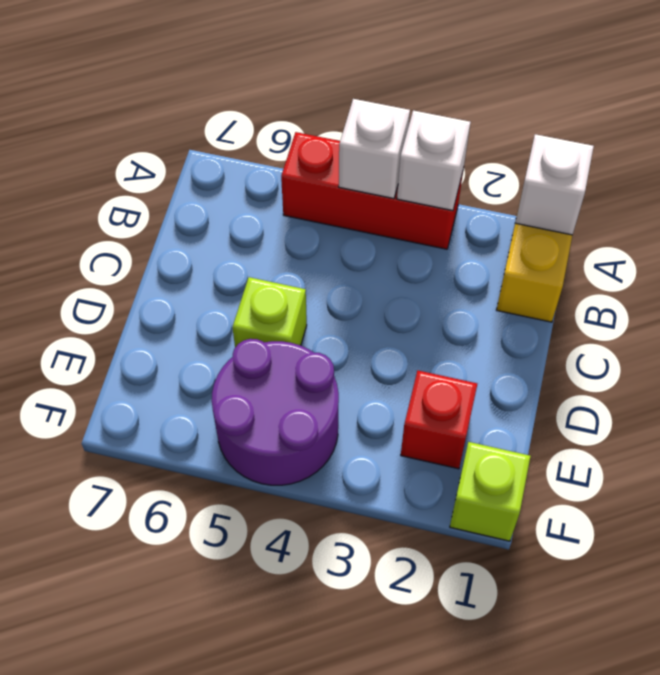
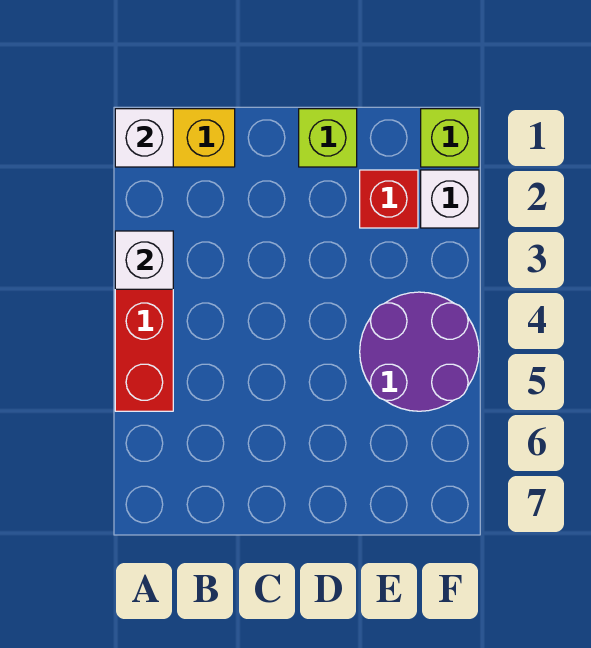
white 1x1 brick [339,99,410,199] -> white 1x1 brick moved to [421,170,479,228]
lime 1x1 brick [232,277,307,347] -> lime 1x1 brick moved to [299,109,357,167]

